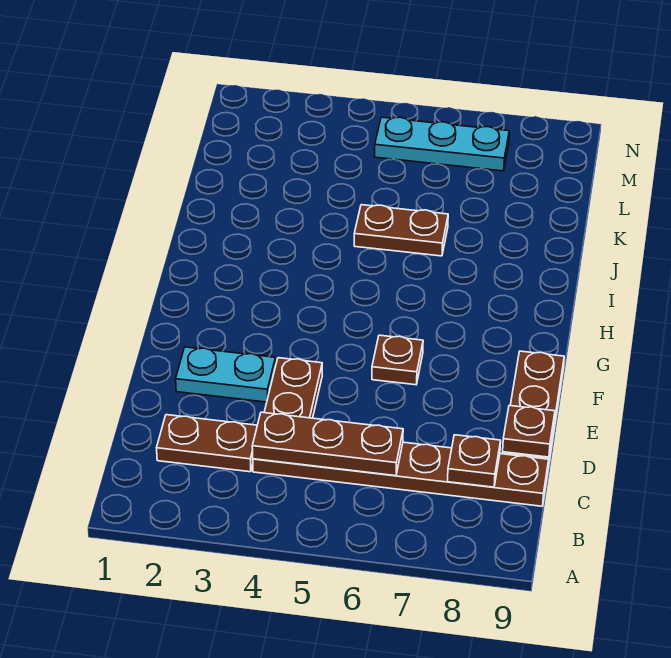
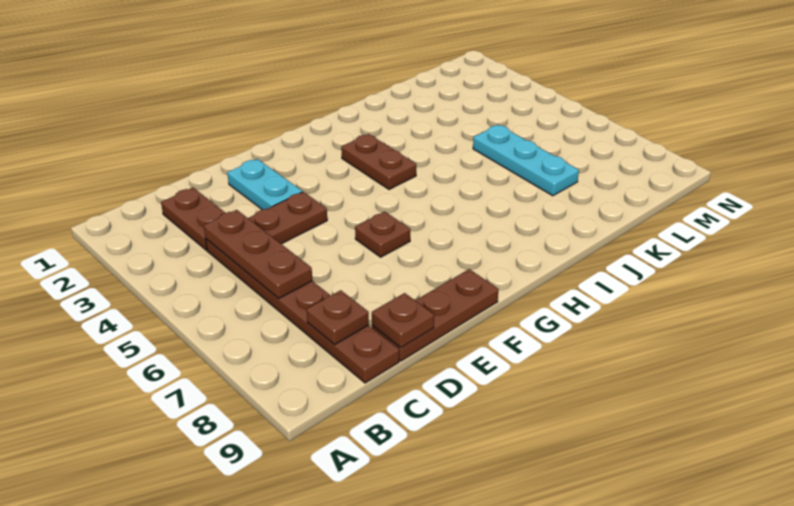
brown 1x2 plate [354,205,448,256] -> brown 1x2 plate moved to [341,134,416,190]
cyan 1x3 plate [375,117,509,171] -> cyan 1x3 plate moved to [473,125,579,196]

